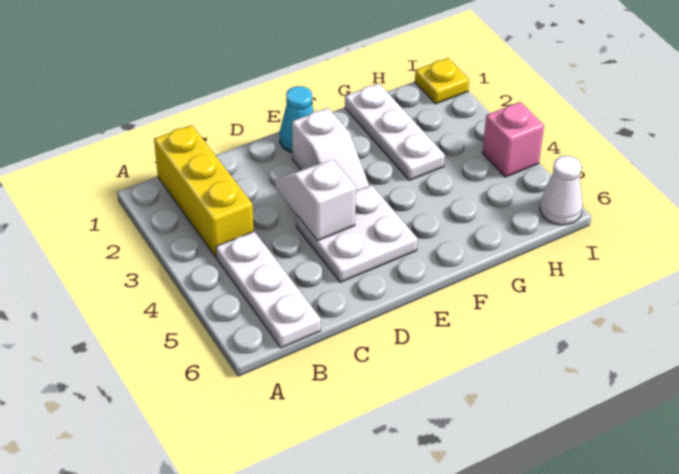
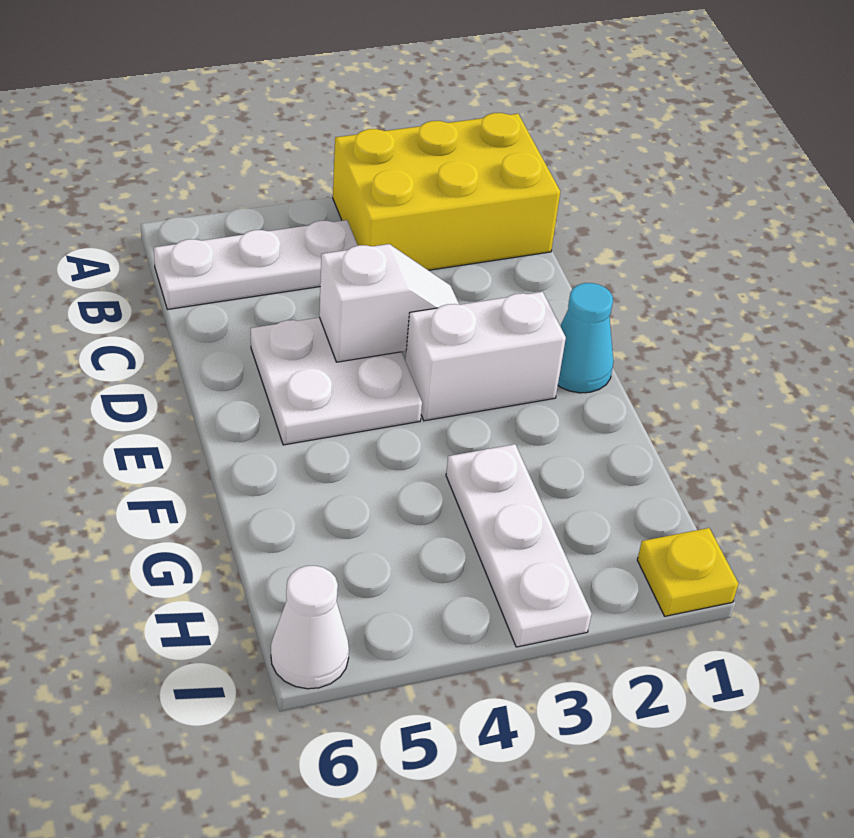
yellow 1x3 brick [154,125,254,257] -> yellow 2x3 brick [333,113,560,270]
white 1x2 slope [292,108,369,191] -> white 1x2 brick [406,292,566,421]
white 1x3 plate [345,84,445,180] -> white 1x3 plate turned to [446,444,592,647]
pink 1x1 brick [482,102,544,177] -> none

